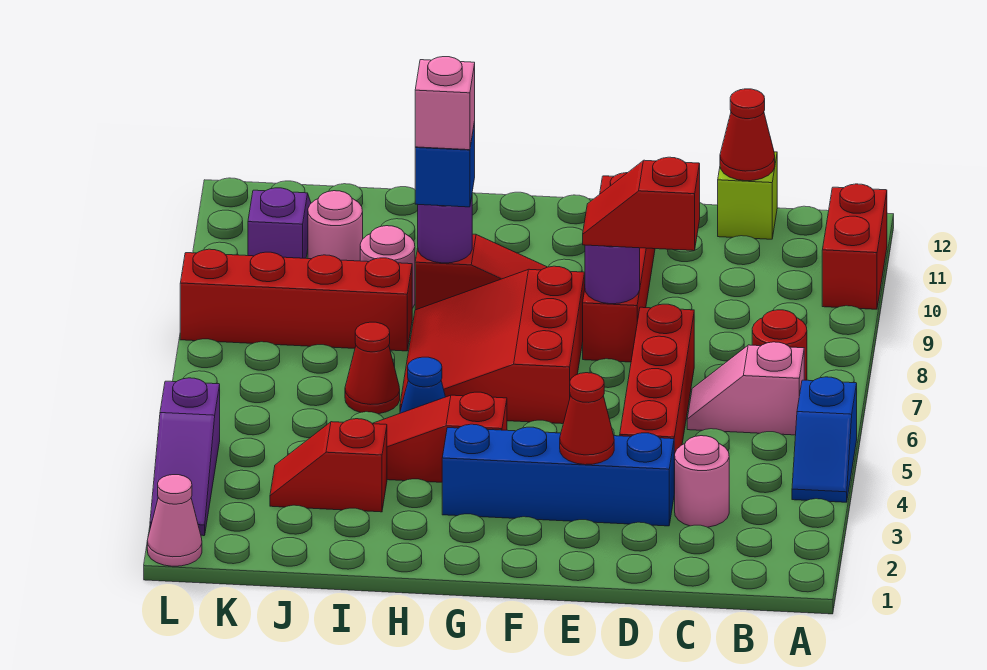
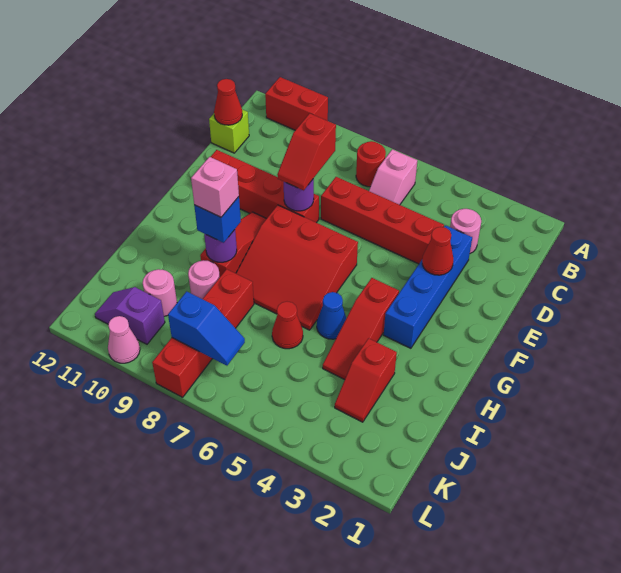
blue 1x2 slope [792,377,857,502] -> blue 1x2 slope moved to [168,291,245,366]
pink 1x1 cone [147,475,202,566] -> pink 1x1 cone moved to [108,316,140,363]
purple 1x3 slope [150,378,220,536] -> none

